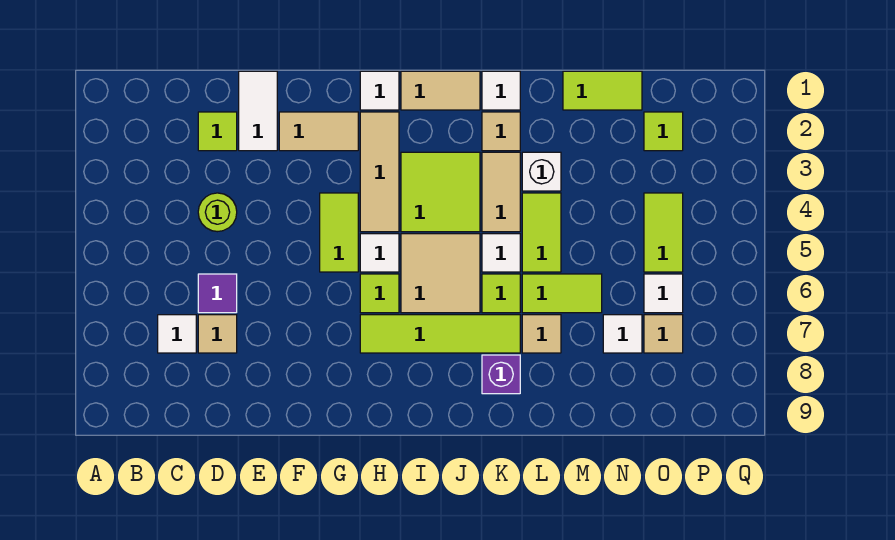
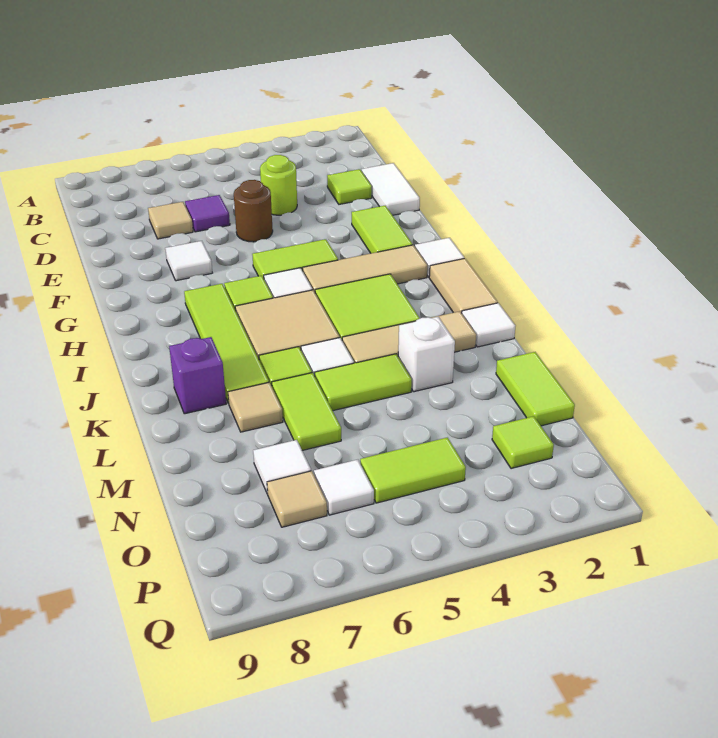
white 1x1 tile [158,315,196,353] -> white 1x1 tile moved to [165,241,212,281]
white 1x2 tile [239,71,277,151] -> white 1x2 tile turned to [362,163,420,215]
none -> brown 1x1 round brick [234,180,273,242]
tan 1x2 tile [279,112,358,151] -> lime 1x2 tile [352,206,413,253]

